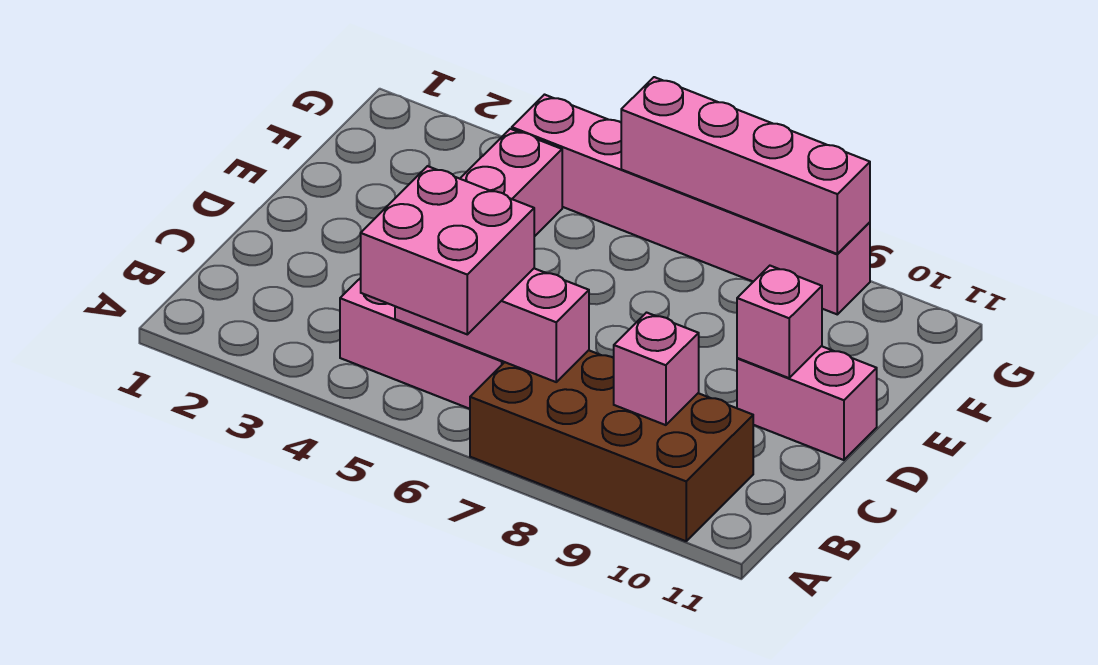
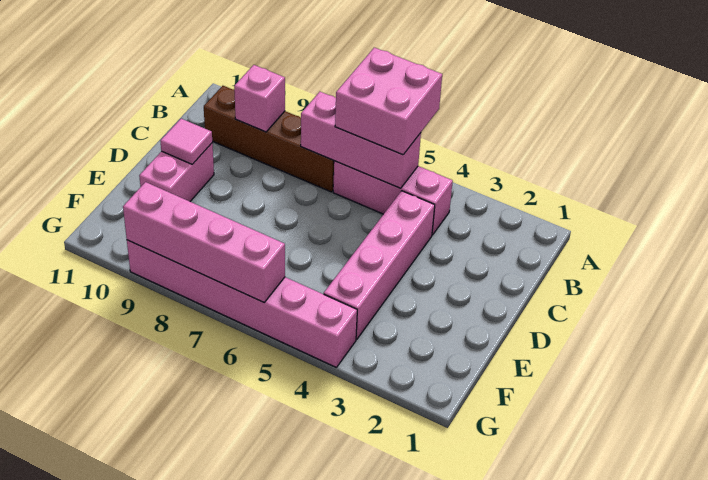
brown 2x4 brick [470,350,753,541] -> brown 1x4 brick [204,86,334,192]
pink 1x2 brick [737,346,877,460] -> pink 1x2 brick turned to [139,143,214,201]
pink 1x1 brick [737,266,822,378] -> pink 1x1 tile [161,119,212,164]

